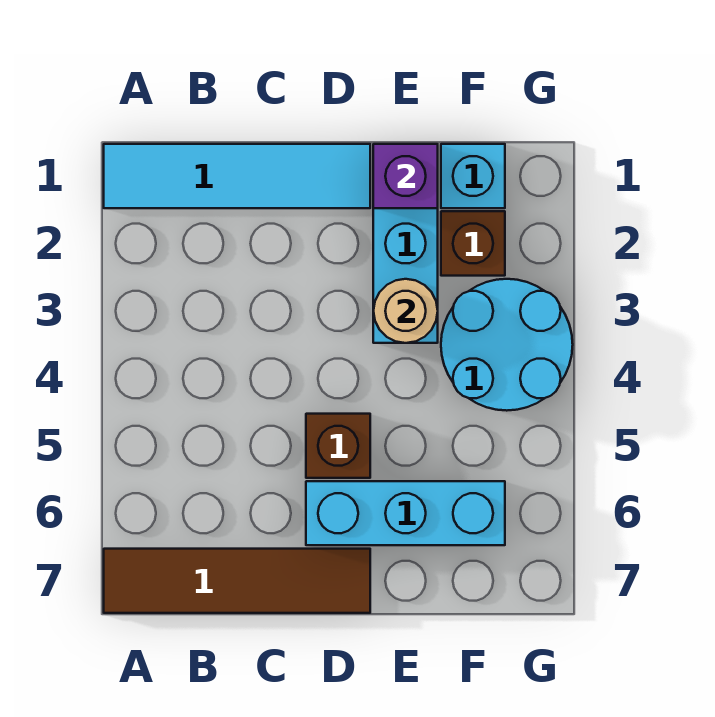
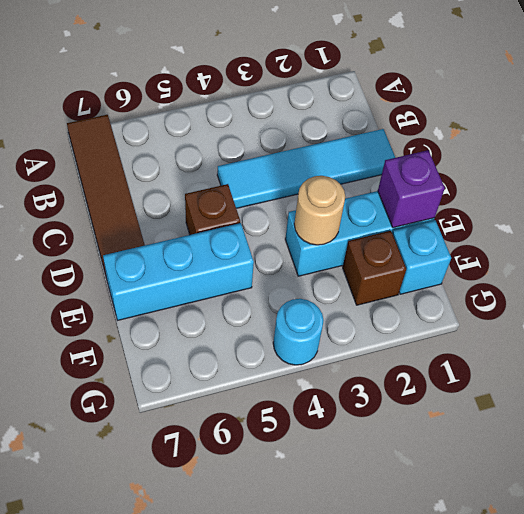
cyan 1x4 tile [104,144,370,208] -> cyan 1x4 tile turned to [217,129,395,208]
cyan 1x3 brick [306,481,505,545] -> cyan 1x3 brick turned to [103,223,254,320]
cyan 2x2 round brick [441,279,573,411] -> cyan 1x1 round brick [273,299,324,365]

